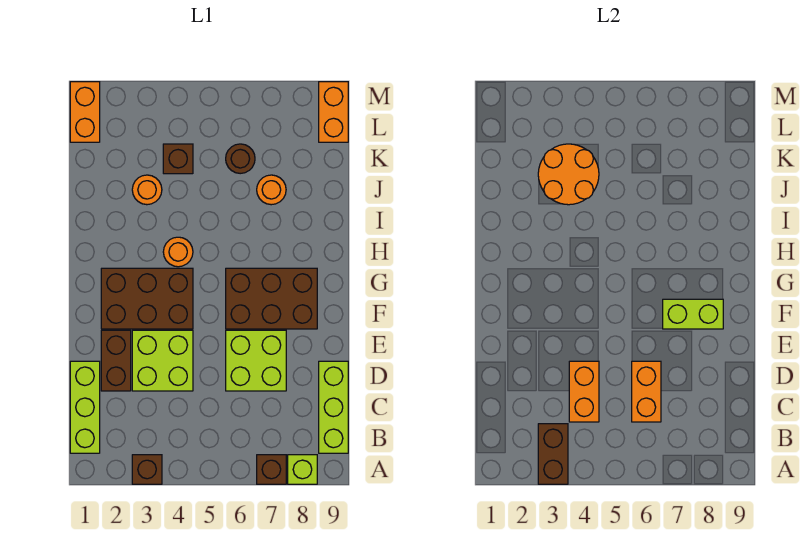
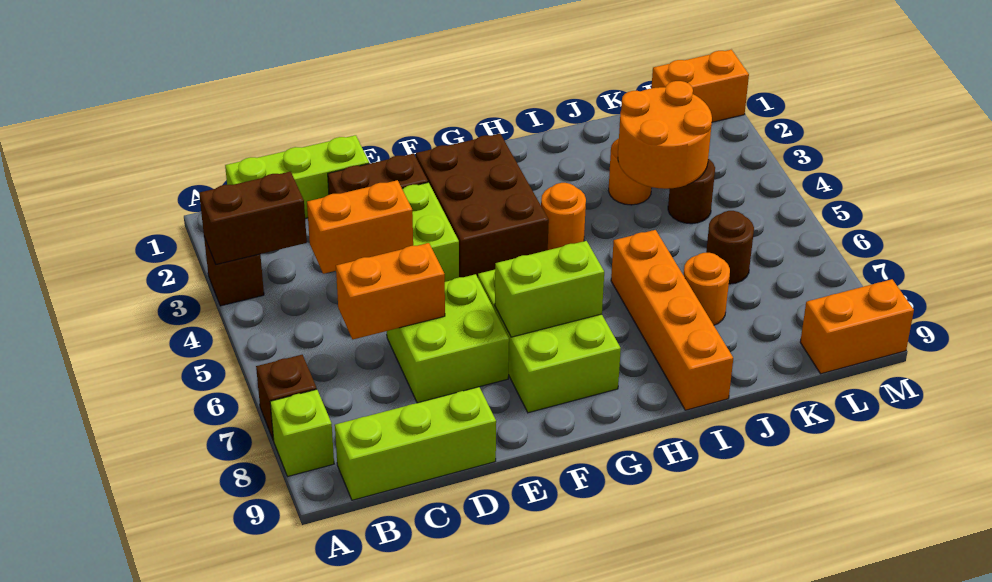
brown 2x3 brick [226,268,317,329] -> lime 2x3 brick [478,270,621,413]
lime 1x2 brick [663,299,723,329] -> lime 1x2 brick turned to [495,241,604,337]
none -> orange 1x4 brick [611,230,733,410]
brown 1x1 brick [163,144,193,174] -> brown 1x1 round brick [668,159,715,224]

